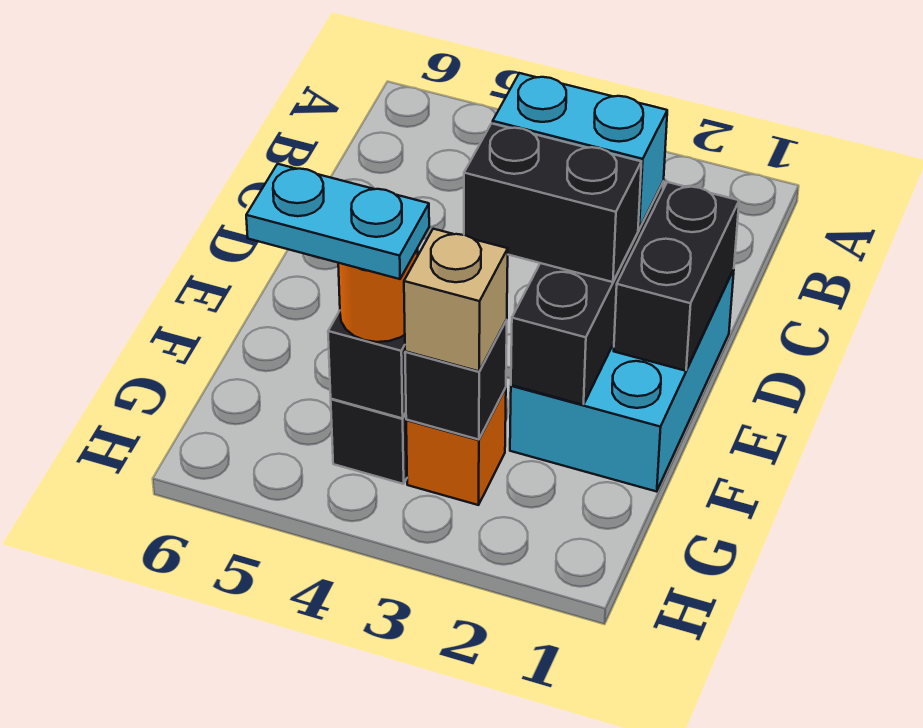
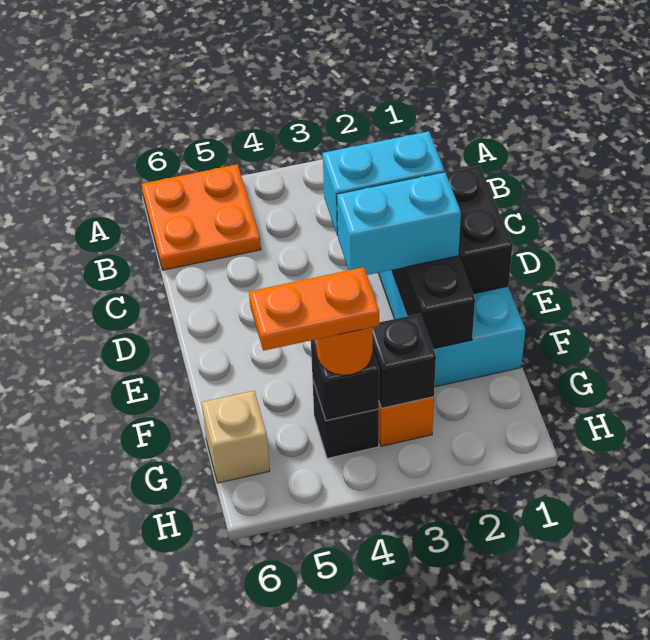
none -> orange 2x2 plate [142,164,261,270]
black 1x2 brick [464,123,641,282] -> cyan 1x2 brick [337,172,461,275]
tan 1x1 brick [404,229,508,371] -> tan 1x1 brick moved to [201,391,270,483]
cyan 1x2 plate [246,164,429,279] -> orange 1x2 plate [249,267,379,351]

